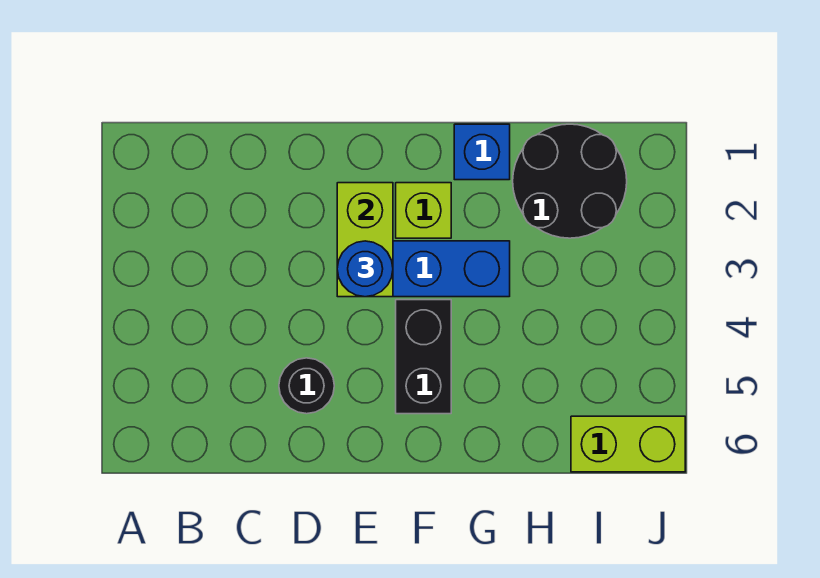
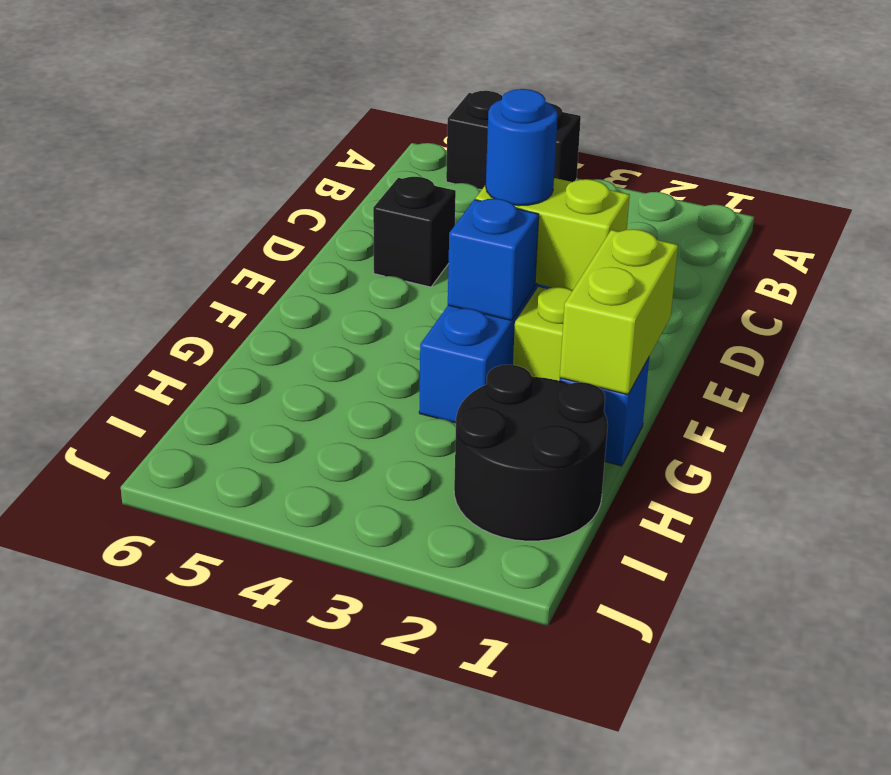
black 1x1 round brick [279,358,334,414] -> black 1x1 brick [373,177,456,287]
none -> blue 1x1 brick [448,199,539,320]
black 1x2 brick [396,300,451,414] -> black 1x2 brick moved to [446,91,581,190]
lime 1x2 brick [571,416,685,472] -> lime 1x2 brick moved to [560,229,678,395]

